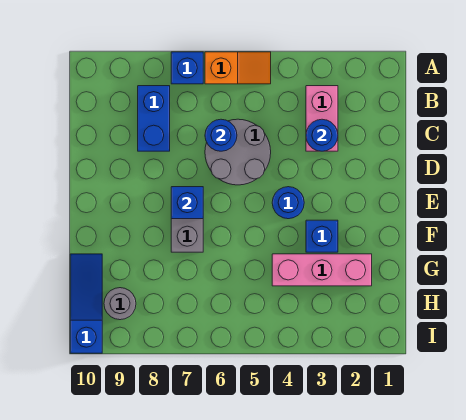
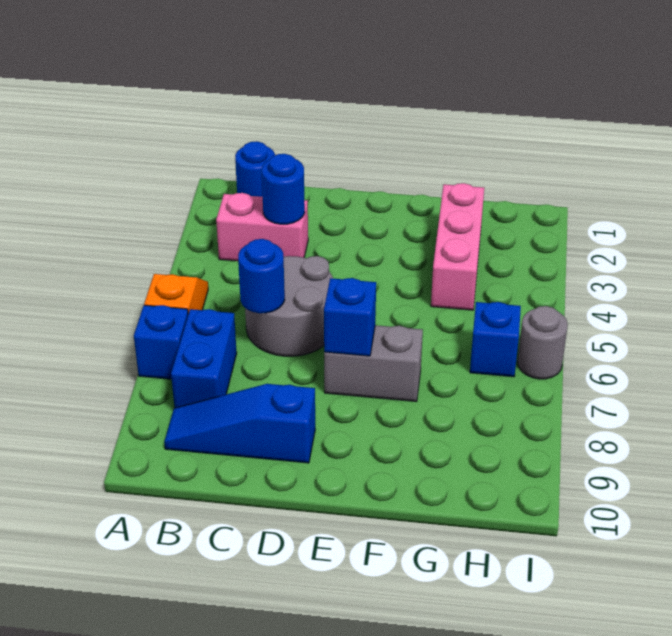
blue 1x2 brick [138,86,170,151] -> blue 1x2 brick turned to [171,309,237,408]
blue 1x1 round brick [272,187,304,219] -> blue 1x1 round brick moved to [235,141,275,197]
blue 1x1 brick [306,220,338,252] -> blue 1x1 brick moved to [470,302,521,377]
blue 1x3 slope [70,254,102,353] -> blue 1x3 slope moved to [164,384,315,463]
grey 1x1 round brick [104,288,136,320] -> grey 1x1 round brick moved to [518,306,568,379]

